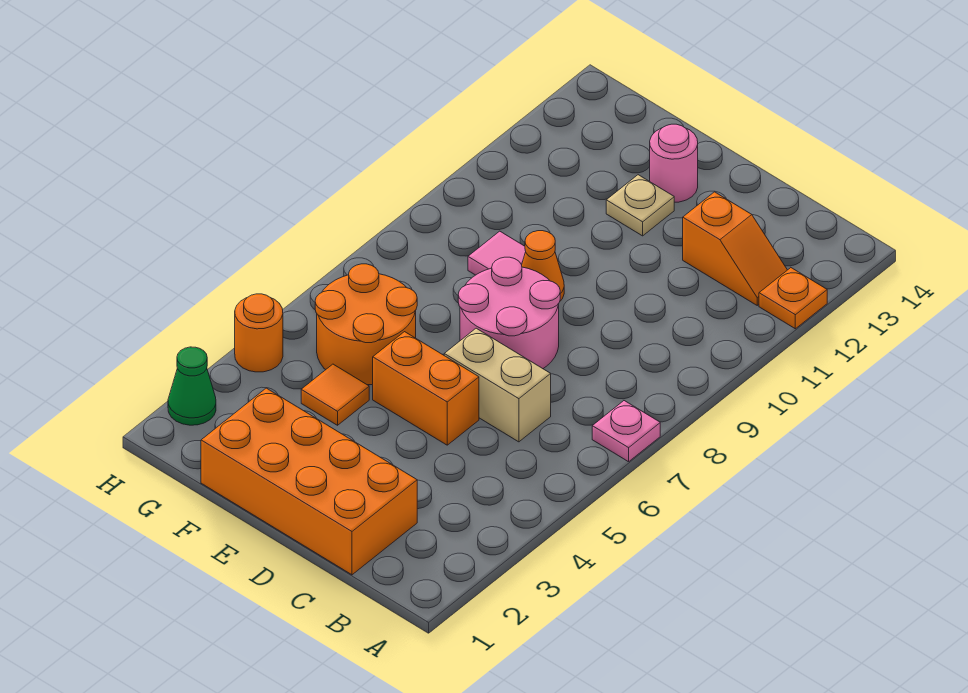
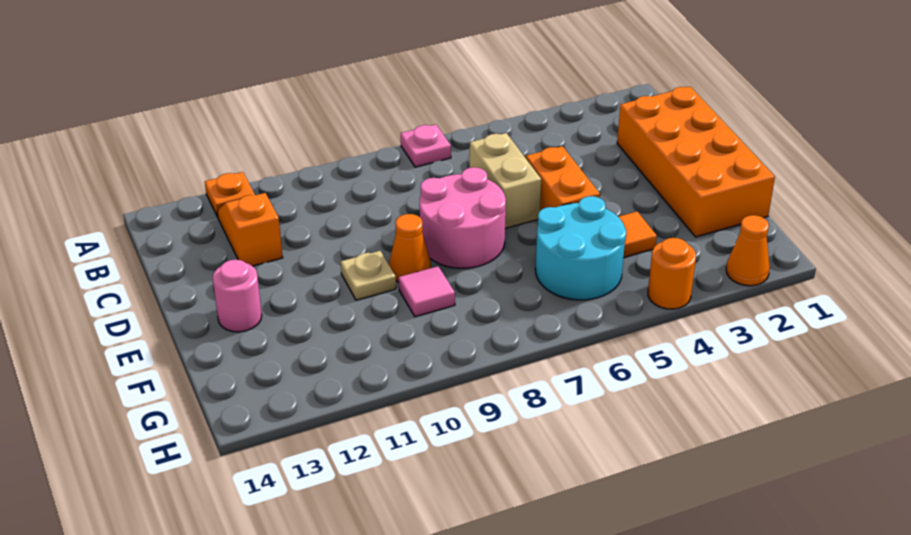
tan 1x1 plate [606,175,674,236] -> tan 1x1 plate moved to [341,251,396,300]
orange 2x2 round brick [315,264,417,385] -> cyan 2x2 round brick [535,196,626,300]
green 1x1 cone [168,347,216,425] -> orange 1x1 cone [726,215,770,286]

